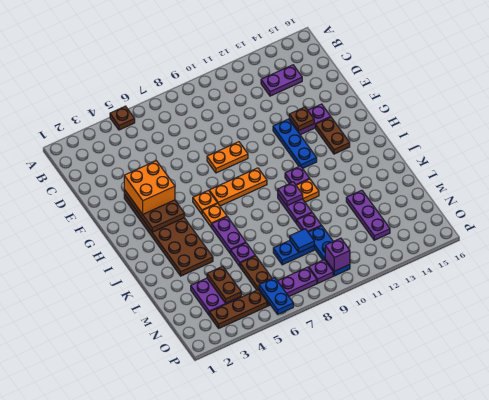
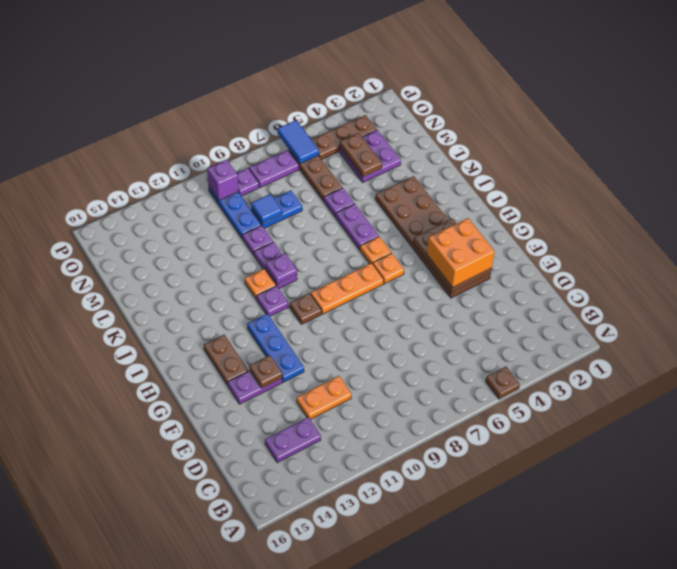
orange 1x2 plate [207,142,248,173] -> orange 1x2 plate moved to [297,376,351,419]
none -> brown 1x1 plate [290,293,322,324]
purple 1x3 plate [346,190,390,240] -> none
blue 1x2 plate [259,278,293,314] -> blue 1x2 tile [277,120,319,164]

